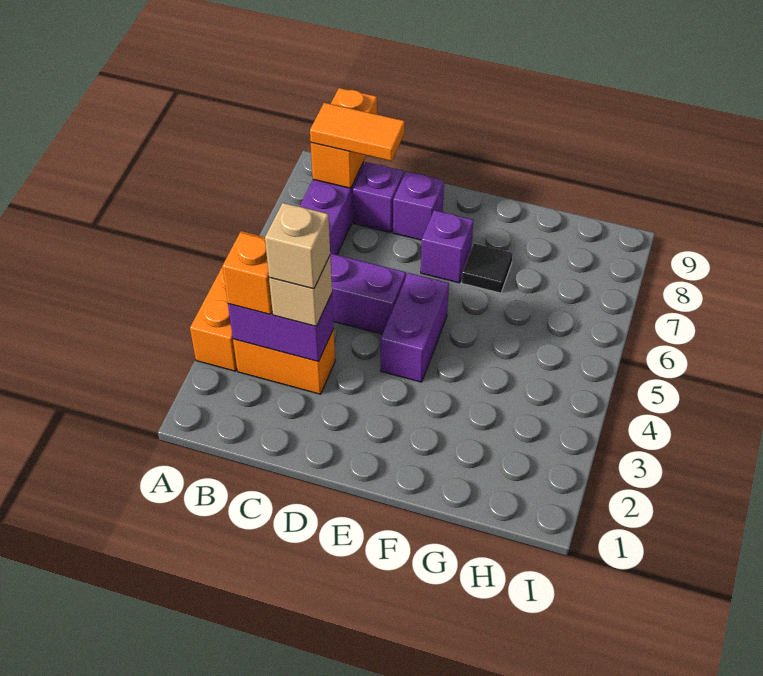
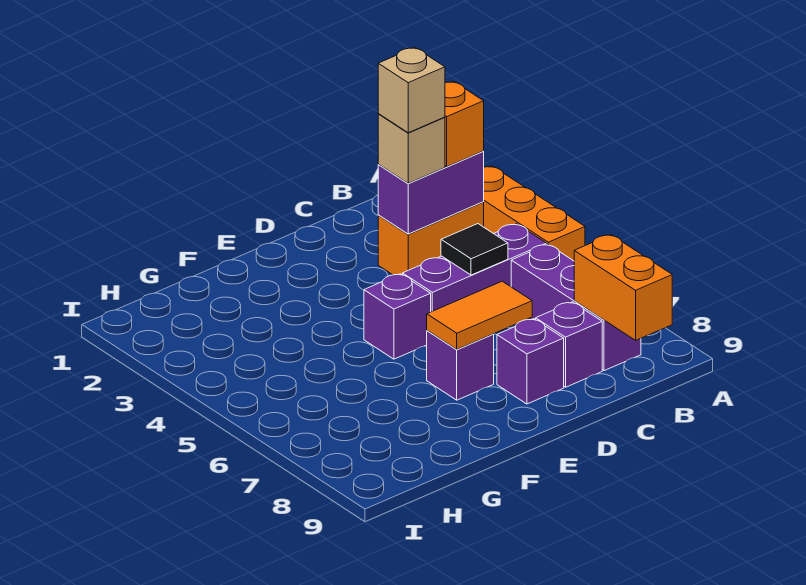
orange 1x2 tile [310,103,405,161] -> orange 1x2 tile moved to [427,281,532,350]
purple 1x2 brick [381,273,449,382] -> purple 1x1 brick [364,274,431,359]
black 1x1 tile [462,244,513,293] -> black 1x1 tile moved to [441,224,508,275]

